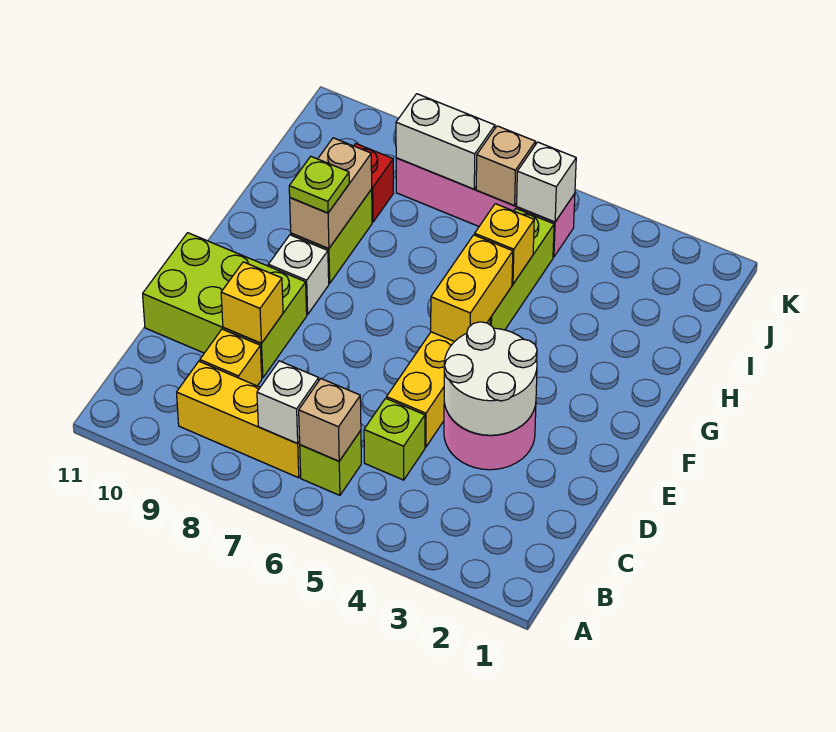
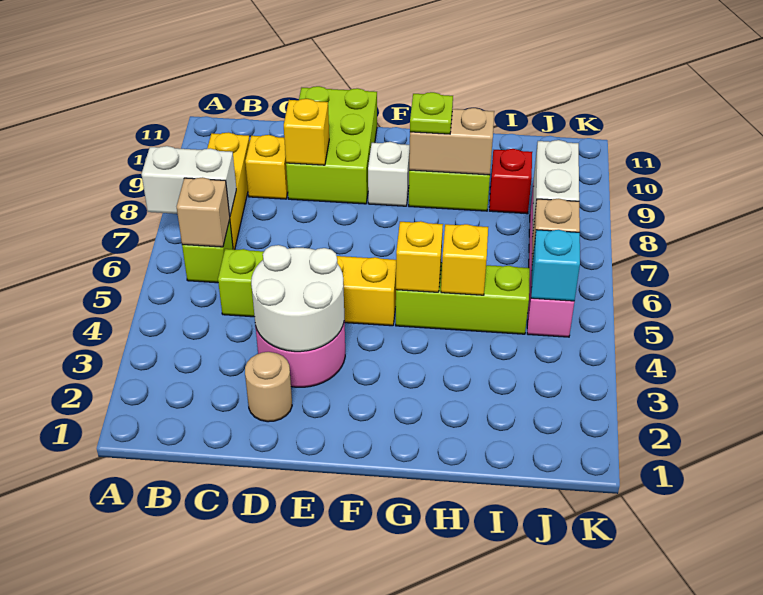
white 1x1 brick [257,361,319,444] -> white 1x2 brick [141,146,236,216]
none -> tan 1x1 round brick [245,352,292,422]
yellow 1x2 brick [431,235,513,342] -> yellow 1x1 brick [396,221,443,292]
white 1x1 brick [517,142,576,222] -> cyan 1x1 brick [531,230,580,301]

